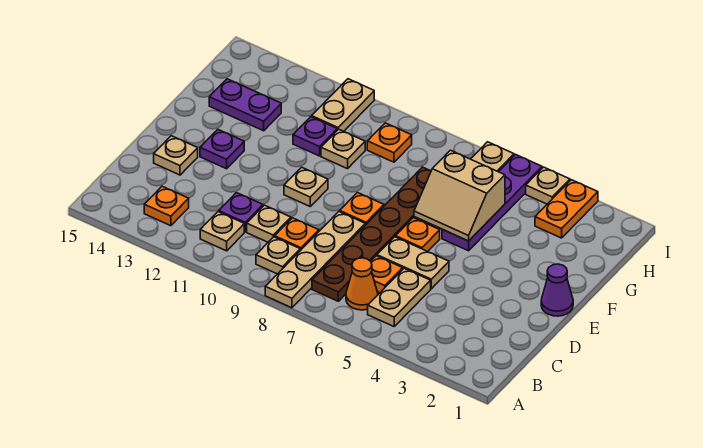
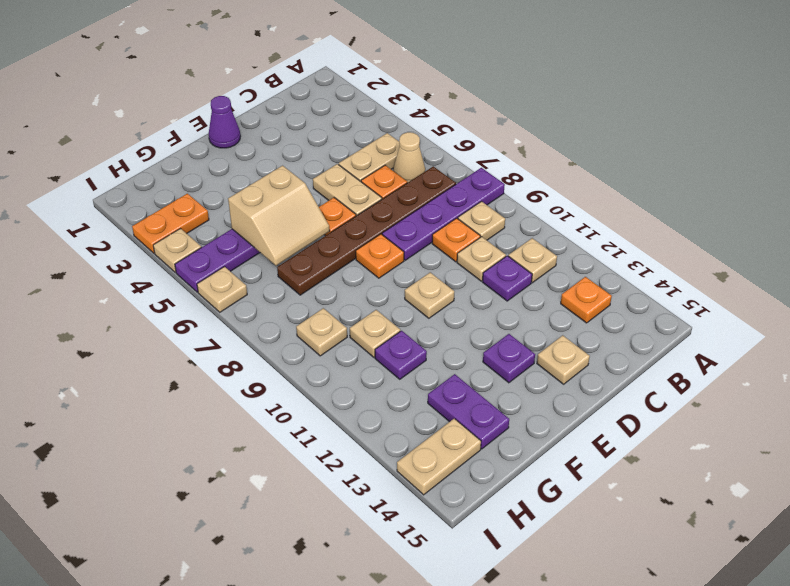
tan 1x4 plate [265,212,365,308] -> purple 1x4 plate [382,168,505,260]
orange 1x1 cone [346,258,378,310] -> tan 1x1 cone [393,132,425,183]
tan 2x2 slope [414,150,505,241] -> tan 2x2 slope turned to [228,166,330,265]
orange 1x1 plate [367,123,412,162] -> tan 1x1 plate [296,308,347,356]
tan 1x2 plate [312,79,374,131] -> tan 1x2 plate moved to [397,419,481,495]

